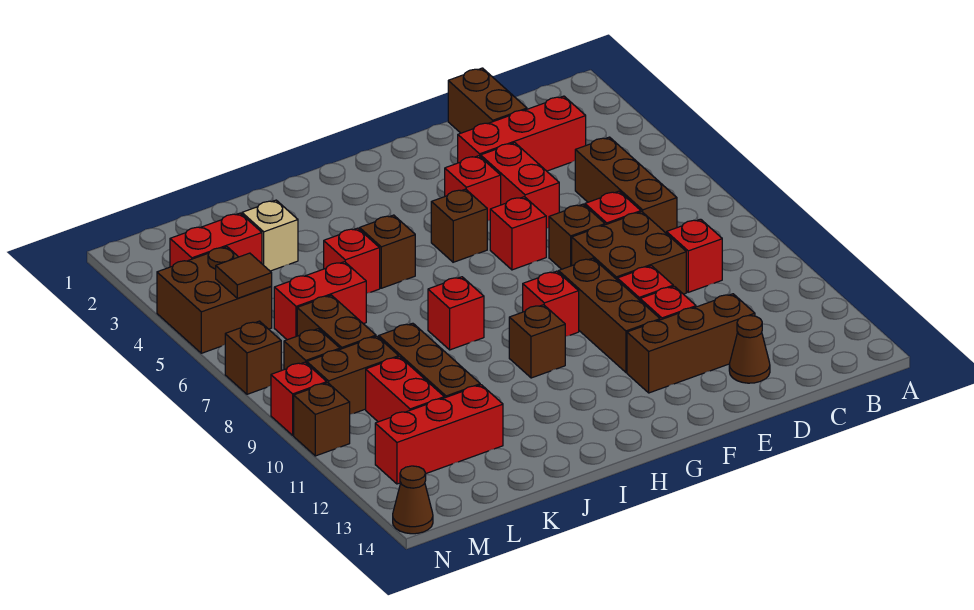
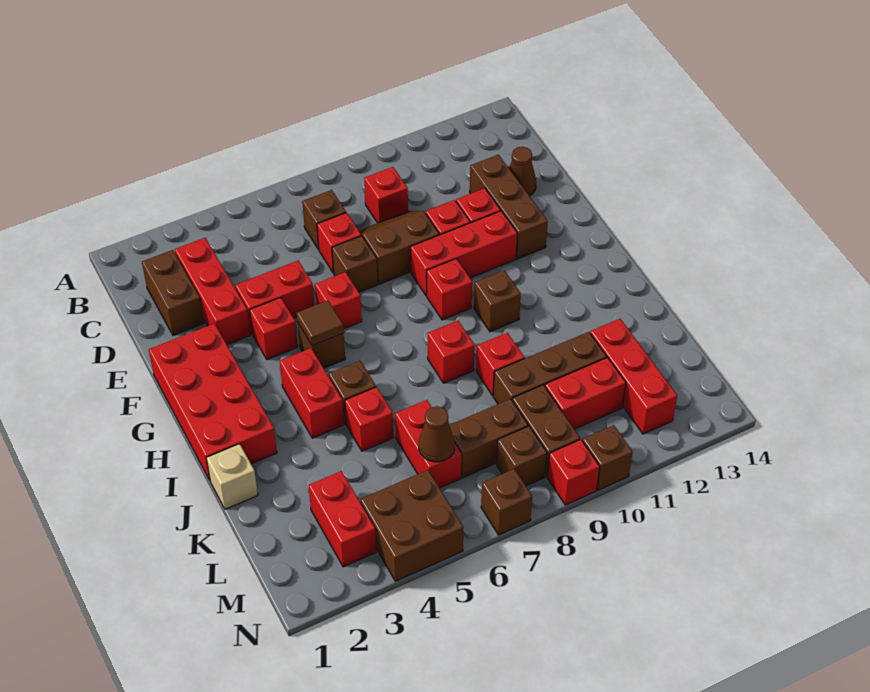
brown 1x3 brick [575,137,677,234] -> brown 1x1 brick [302,190,346,250]
brown 1x2 brick [448,68,527,133] -> brown 1x2 brick turned to [142,250,204,335]
brown 2x2 brick [572,212,686,294] -> brown 2x2 slope [359,211,439,284]
none -> red 2x4 brick [149,323,277,480]
brown 1x3 brick [559,258,660,372] -> red 1x3 brick [410,211,517,296]
none -> red 1x2 brick [280,348,344,438]
none -> red 1x1 brick [476,333,524,396]
tan 1x1 brick [242,200,298,271] -> tan 1x1 brick moved to [206,444,258,509]
brown 1x1 tile [216,253,272,298] -> brown 1x1 tile moved to [297,300,344,346]
brown 1x1 cone [393,466,433,534] -> brown 1x1 cone moved to [419,406,455,462]

